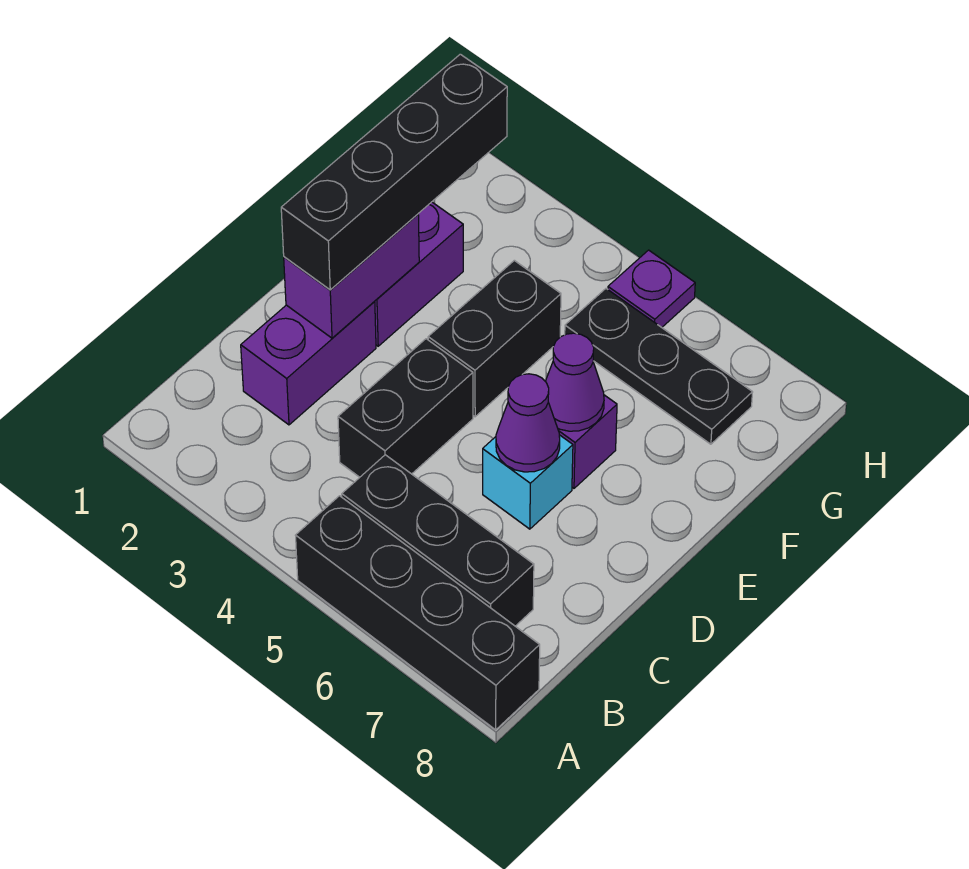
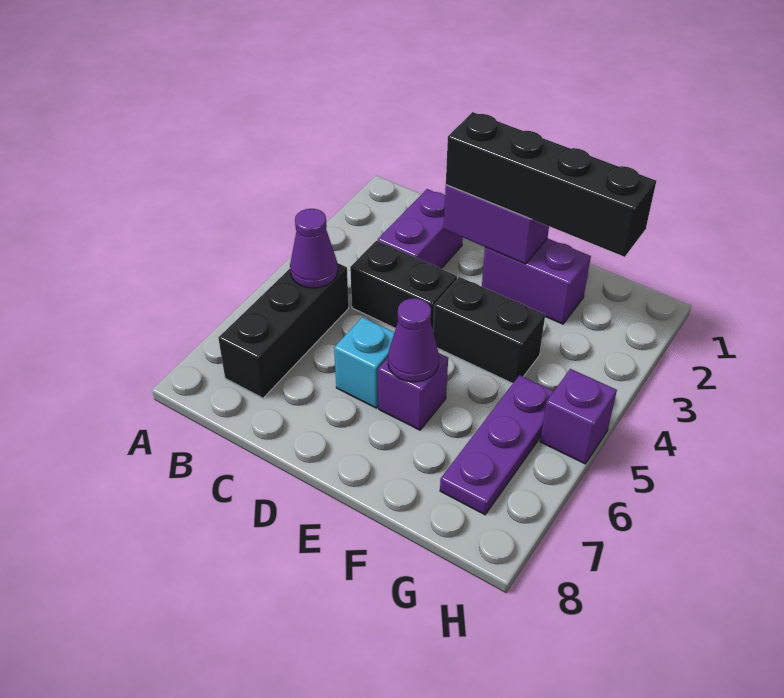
black 1x4 brick [295,496,540,730] -> none
purple 1x2 brick [241,302,376,425] -> purple 1x2 brick turned to [378,189,463,269]
purple 1x1 cone [496,374,560,472] -> purple 1x1 cone moved to [290,209,338,288]
black 1x3 plate [565,289,753,444] -> purple 1x3 plate [440,375,554,515]
purple 1x1 plate [608,250,695,327] -> purple 1x1 brick [540,369,617,464]

